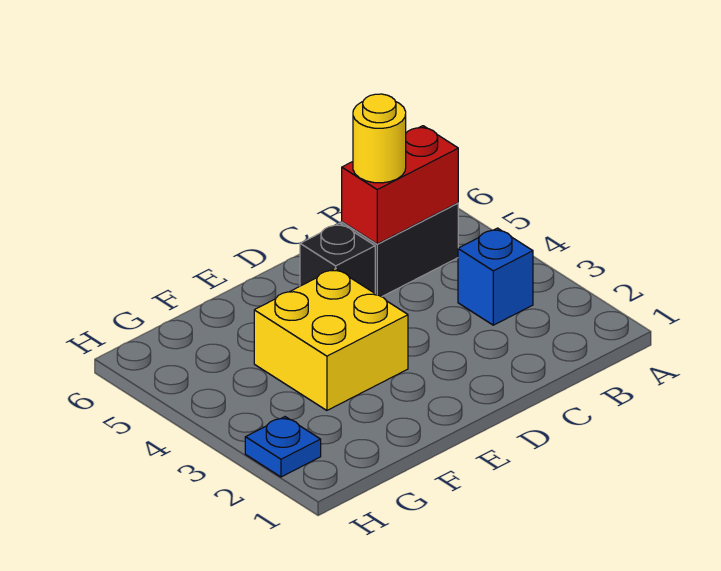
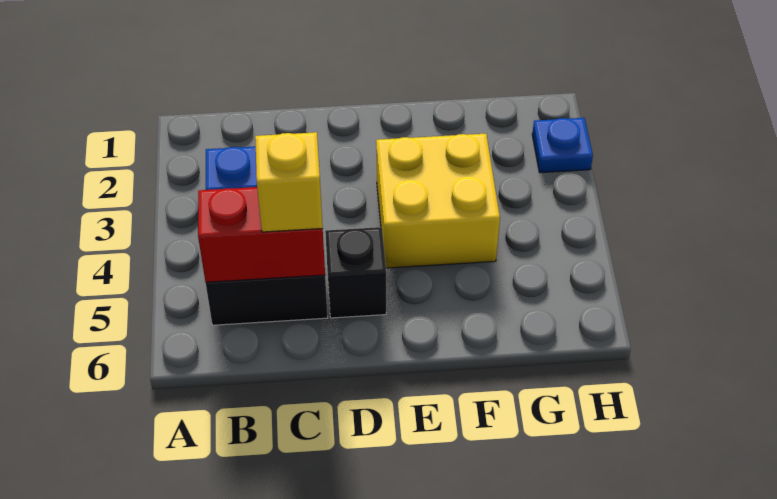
yellow 1x1 round brick [353,94,406,183] -> yellow 1x1 brick [255,132,323,232]

